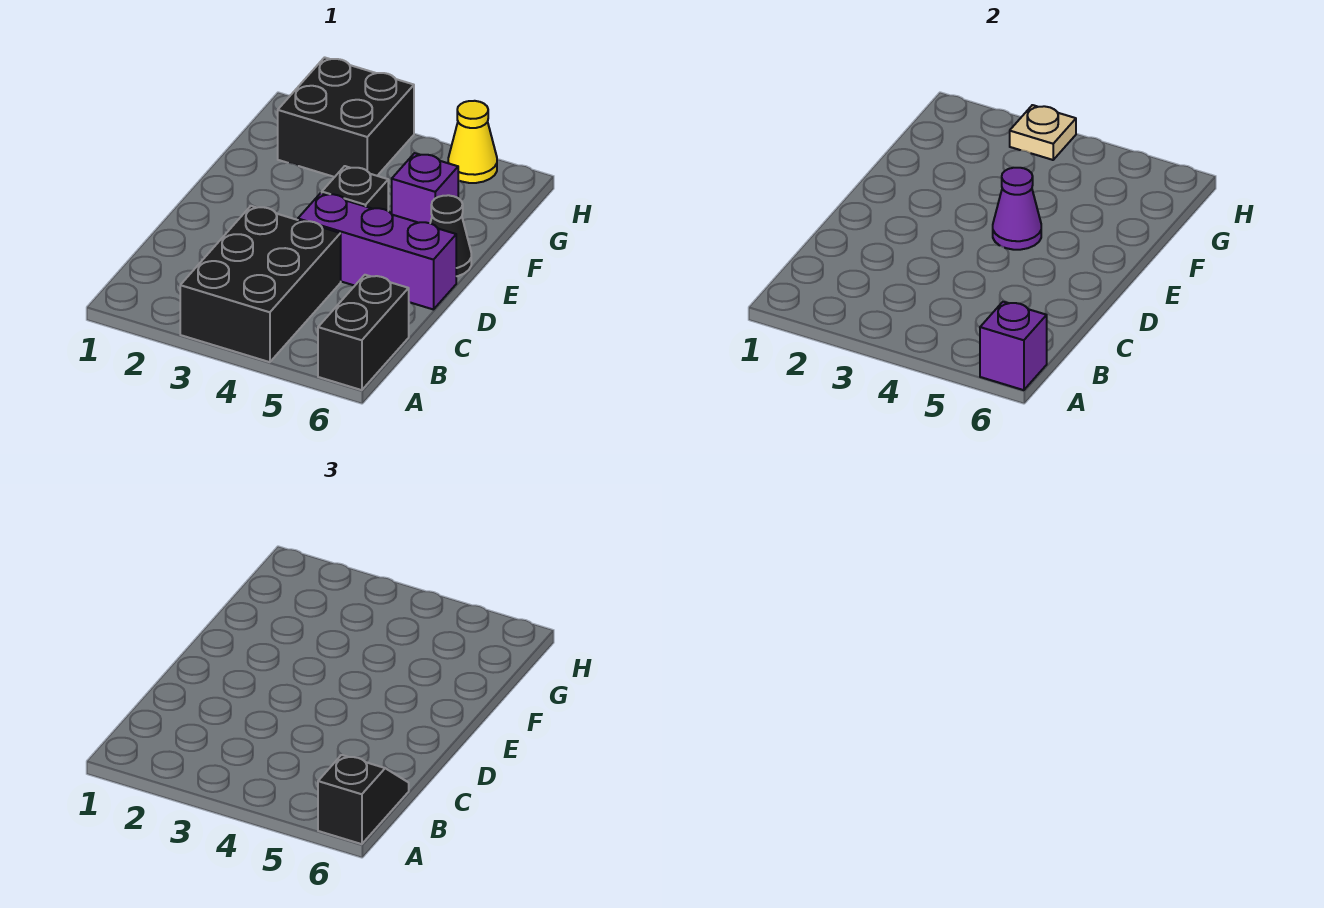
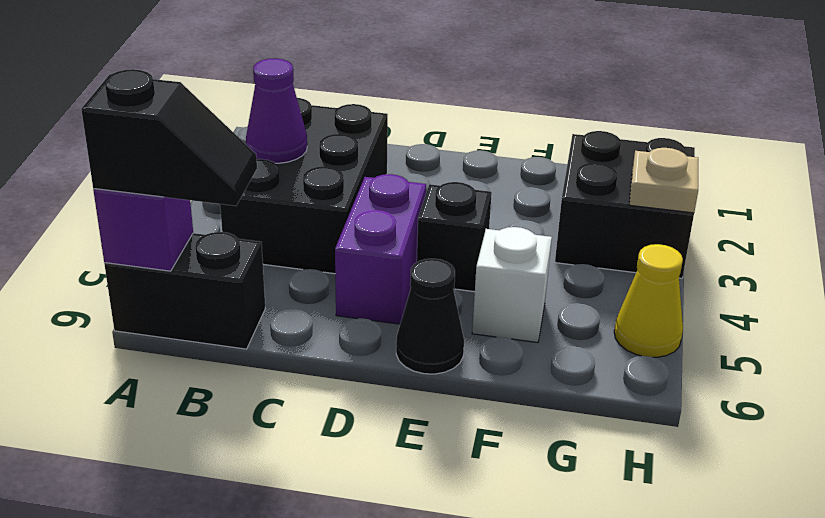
black 2x3 brick [180,206,341,362] -> black 2x3 brick turned to [220,98,388,274]
purple 1x3 brick [298,193,456,310] -> purple 1x2 brick [335,174,426,324]
purple 1x1 cone [993,168,1041,250] -> purple 1x1 cone moved to [246,58,307,163]
purple 1x1 brick [392,153,458,223] -> white 1x1 brick [472,227,552,343]

